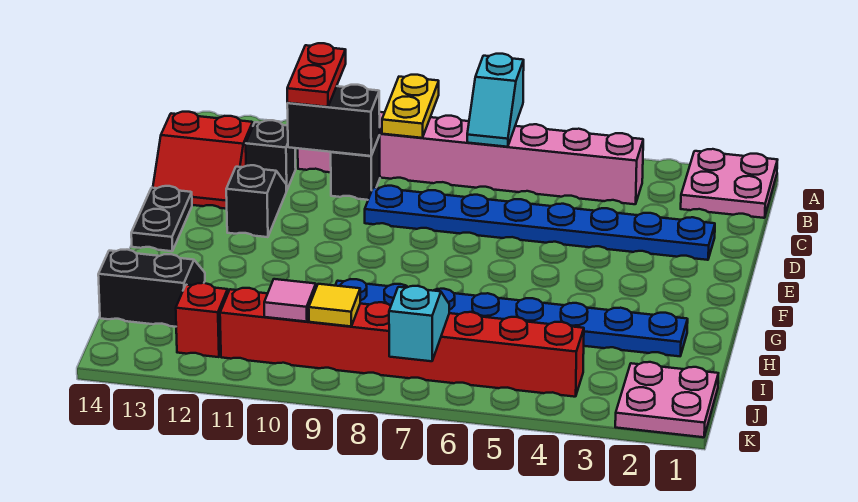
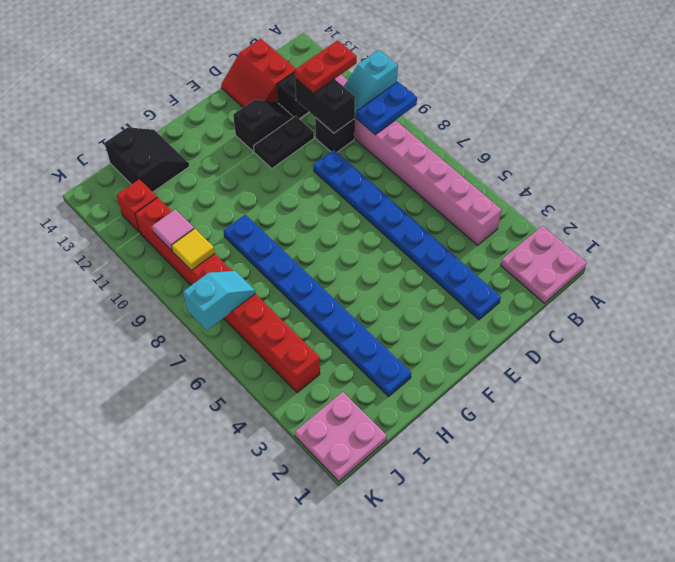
cyan 1x2 slope [467,54,524,147] -> cyan 1x2 slope moved to [344,50,398,118]
yellow 1x2 plate [382,75,439,138] -> blue 1x2 plate [356,82,417,135]
black 1x2 plate [131,186,192,251] -> black 1x2 plate moved to [253,116,314,168]

